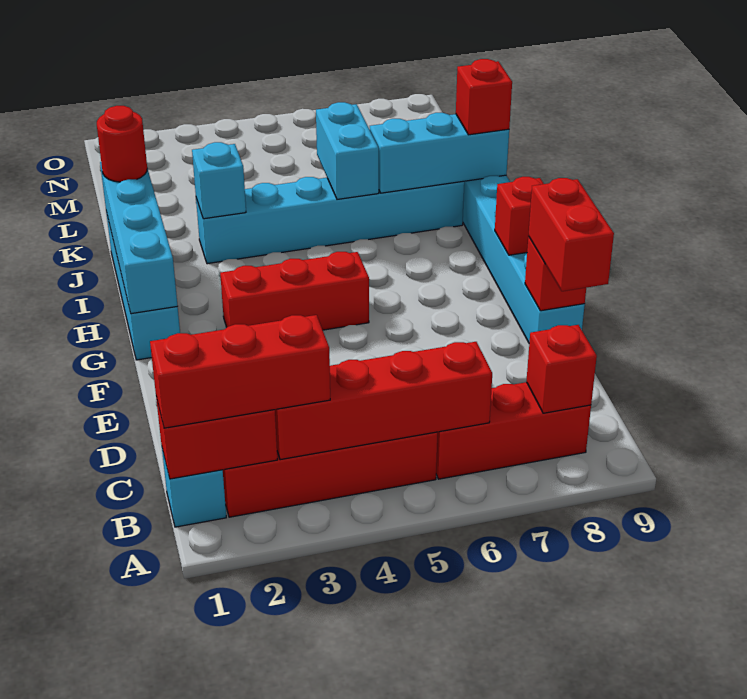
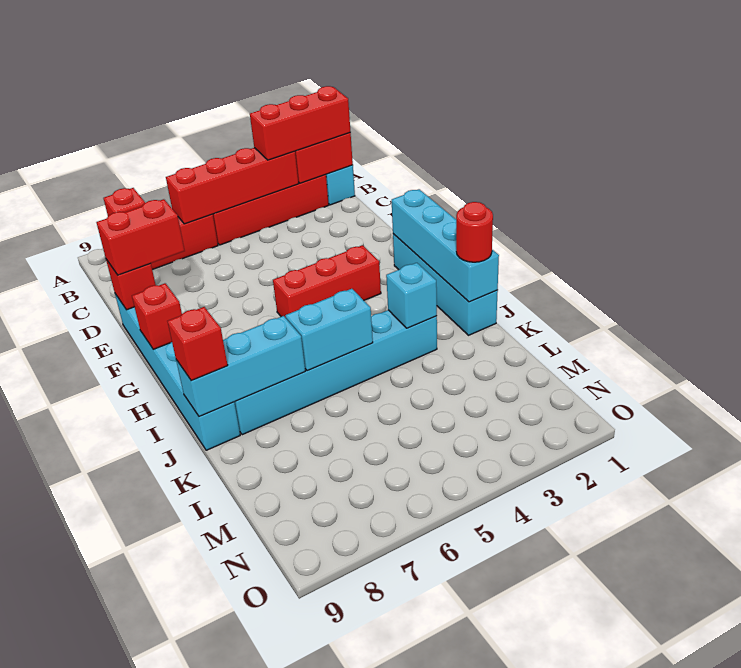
red 1x2 brick [528,178,614,291] -> red 1x2 brick turned to [97,199,185,275]
cyan 1x2 brick [316,102,379,199] -> cyan 1x2 brick turned to [285,289,373,371]

